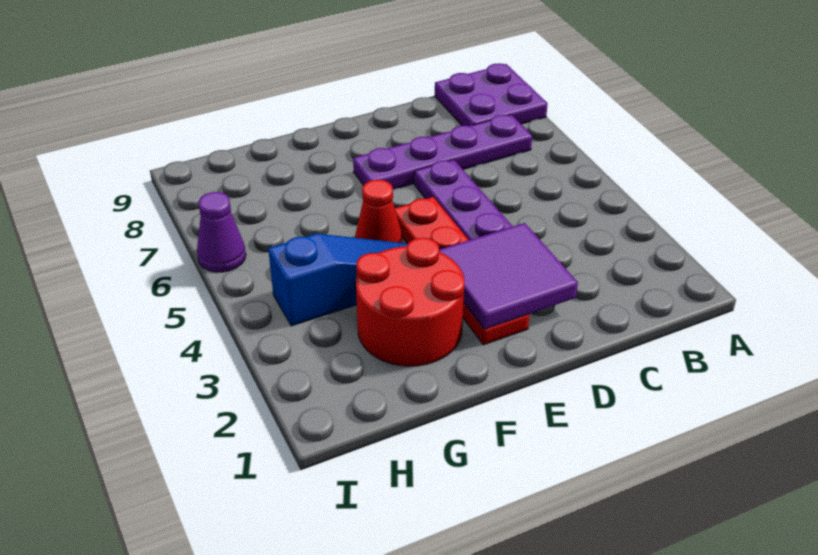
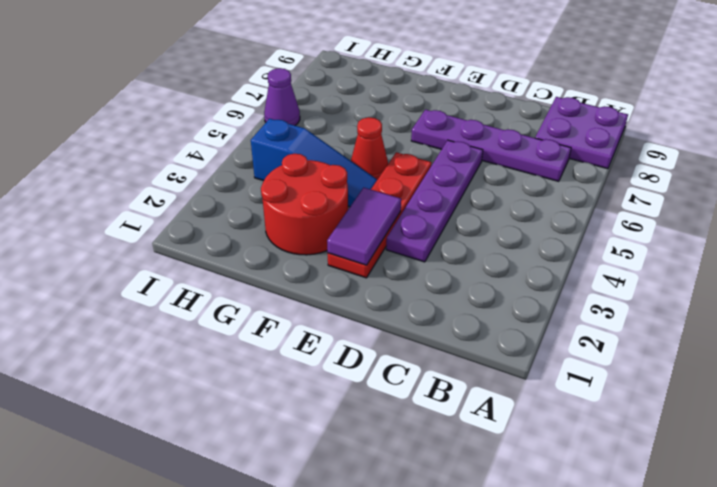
purple 2x2 tile [439,223,578,329] -> purple 1x2 tile [327,188,401,265]

